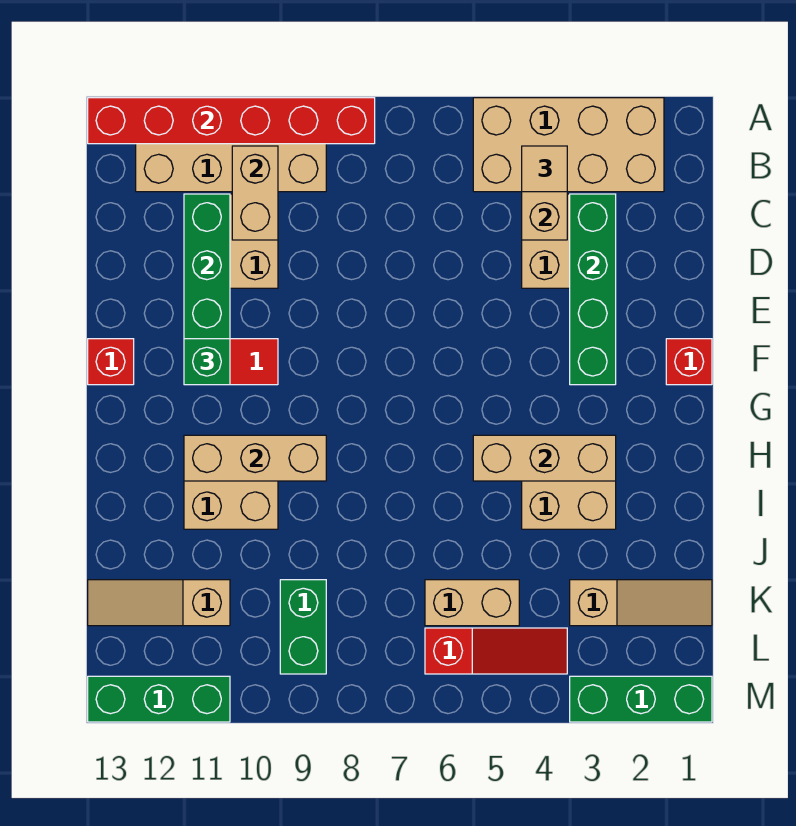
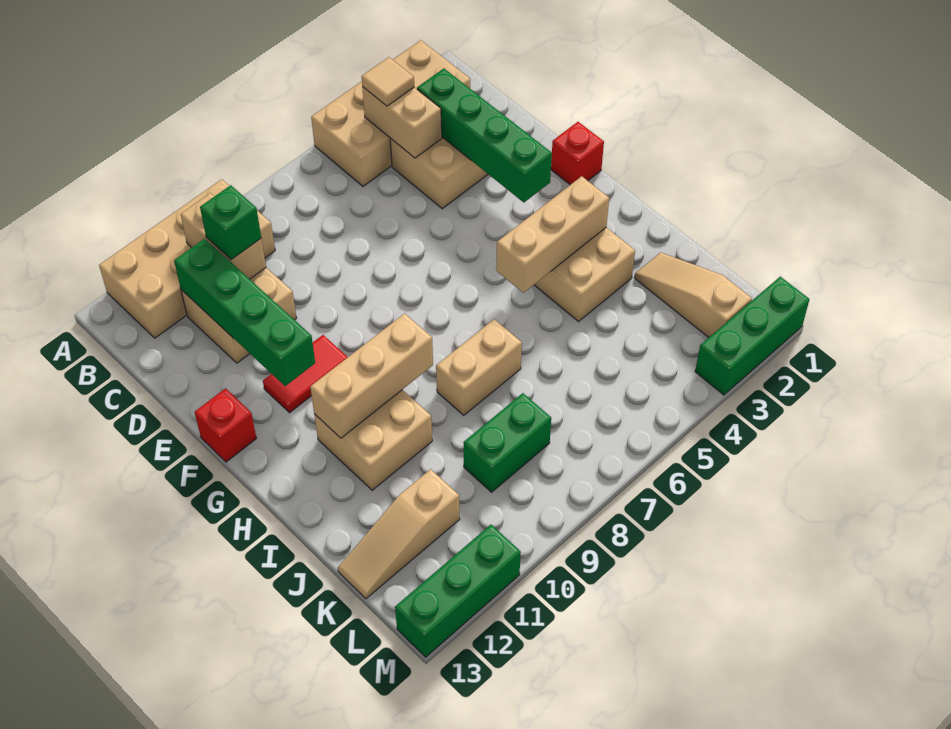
red 1x6 brick [88,98,375,144] -> none
green 1x1 brick [184,339,230,385] -> green 1x1 brick moved to [200,185,261,260]
tan 1x3 slope [570,580,712,626] -> tan 1x3 slope turned to [635,252,752,338]
tan 1x2 brick [425,580,519,626] -> tan 1x2 brick moved to [436,319,522,415]
green 1x2 brick [280,580,326,674] -> green 1x2 brick turned to [463,393,551,492]
red 1x3 slope [425,628,567,674] -> none

